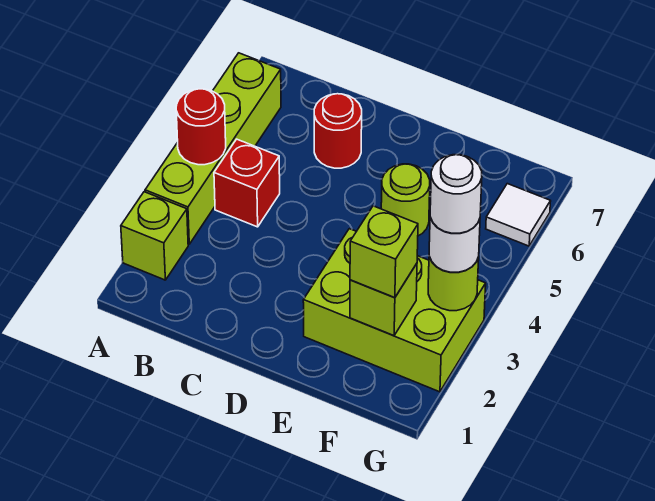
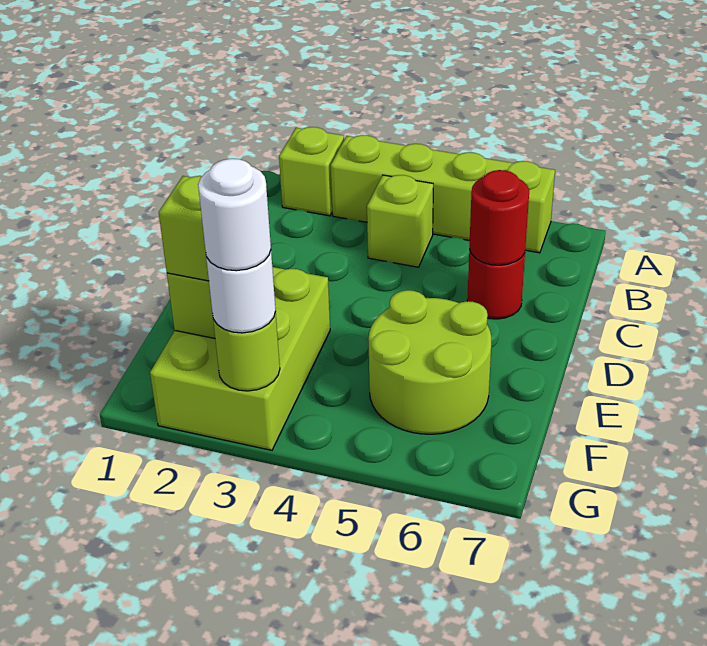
red 1x1 round brick [176,89,226,165] -> red 1x1 round brick moved to [469,170,529,265]
red 1x1 brick [214,139,280,227] -> lime 1x1 brick [367,175,433,267]
lime 1x1 round brick [381,164,430,236] -> lime 2x2 round brick [368,290,491,434]
white 1x1 tile [486,184,551,246] -> none

